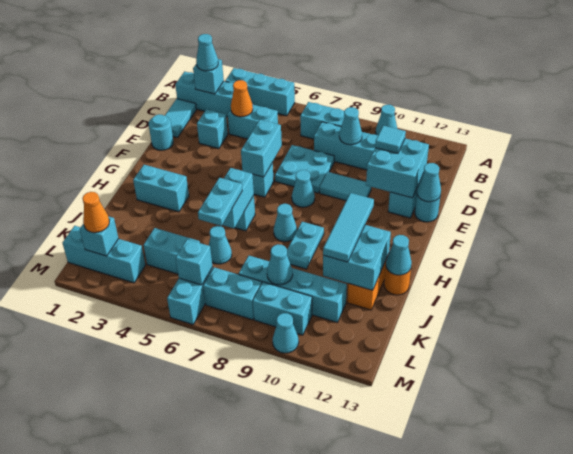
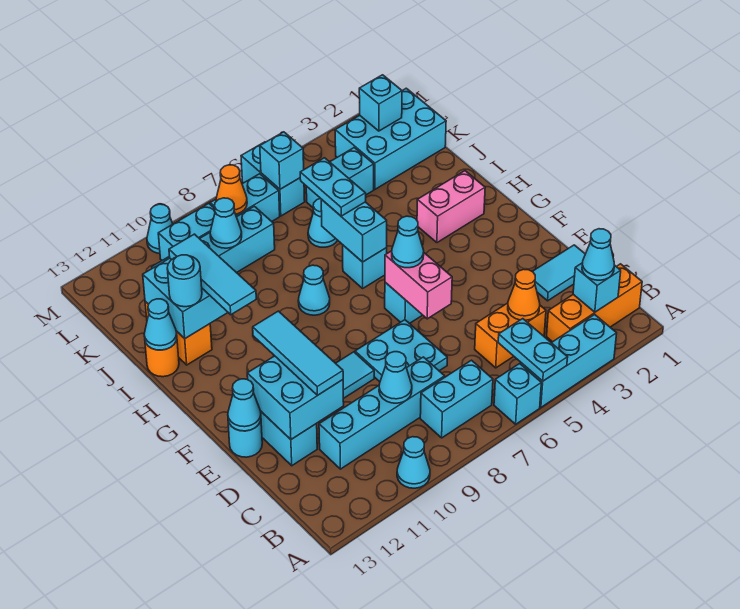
cyan 1x3 brick [175,72,234,117] -> orange 1x3 brick [547,264,642,342]
cyan 1x2 tile [165,99,196,138] -> cyan 1x2 tile turned to [532,245,585,301]
cyan 1x2 brick [228,104,278,139] -> orange 1x2 brick [475,303,546,368]
cyan 1x1 brick [197,110,228,149] -> cyan 1x1 brick moved to [494,364,541,424]
cyan 1x1 tile [375,126,406,153] -> cyan 1x3 tile [253,311,343,395]
cyan 1x1 round brick [149,114,173,150] -> cyan 1x1 round brick moved to [167,255,202,307]
cyan 1x2 brick [241,120,282,177] -> pink 1x2 brick [385,251,452,319]
cyan 1x1 cone [292,170,315,207] -> cyan 1x1 cone moved to [392,216,424,268]
cyan 1x2 brick [133,165,189,212] -> pink 1x2 brick [417,171,485,243]
cyan 1x2 plate [287,222,324,269] -> cyan 1x2 plate moved to [498,319,568,381]
cyan 1x3 brick [62,226,145,283] -> cyan 2x3 brick [335,88,446,189]
orange 1x1 cone [82,192,109,233] -> orange 1x1 cone moved to [216,165,247,214]

